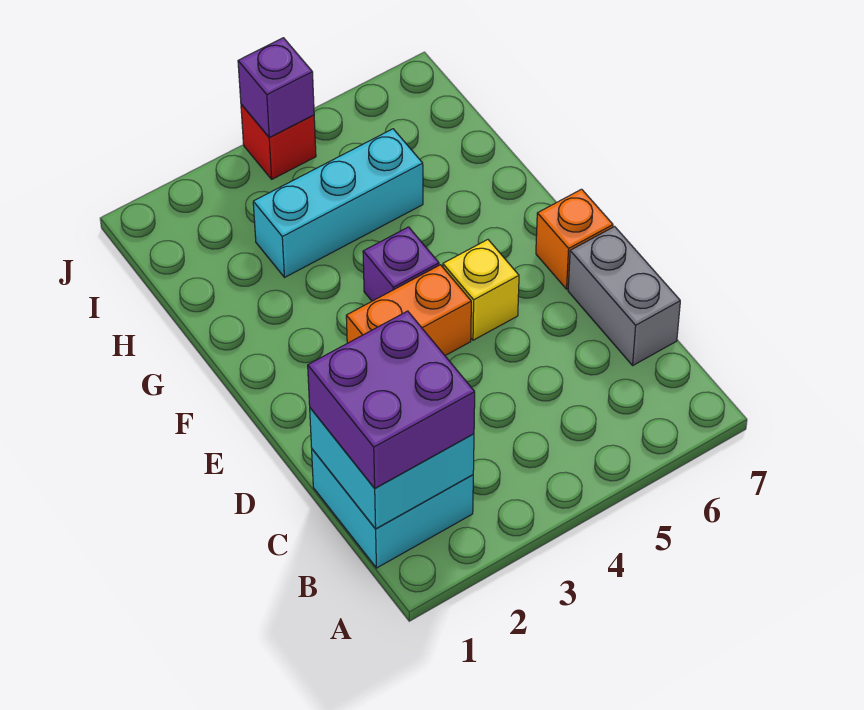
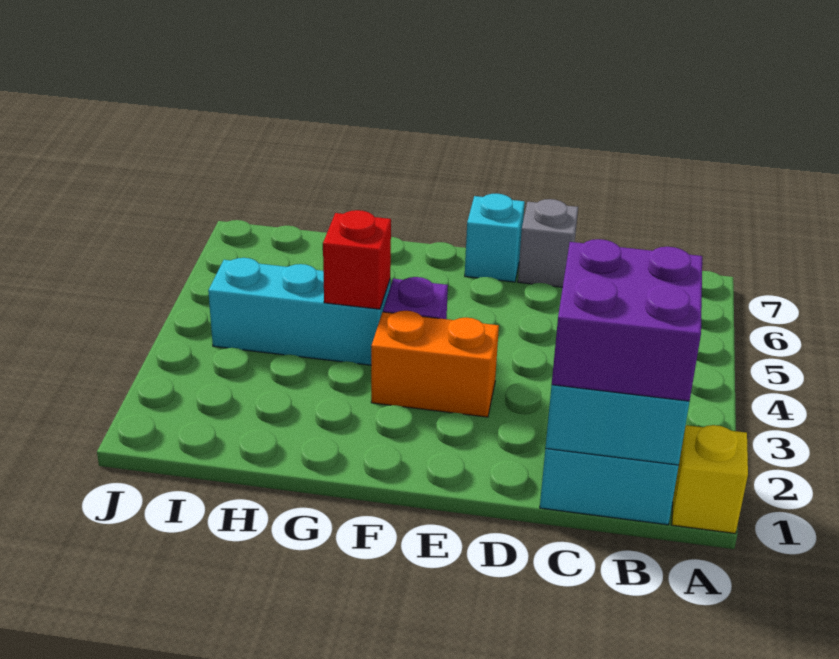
grey 1x2 brick [568,227,680,365] -> grey 1x1 brick [518,199,578,287]
orange 1x2 brick [346,265,471,356] -> orange 1x2 brick turned to [371,311,499,417]
yellow 1x1 brick [443,240,519,340] -> yellow 1x1 brick moved to [672,425,748,533]
orange 1x1 brick [536,189,613,289] -> cyan 1x1 brick [465,194,525,282]
cyan 1x3 brick [253,129,423,277] -> cyan 1x3 brick turned to [208,258,390,365]
red 1x1 brick [241,104,316,179] -> red 1x1 brick moved to [323,210,391,309]
purple 1x1 brick [238,38,314,138] -> none

